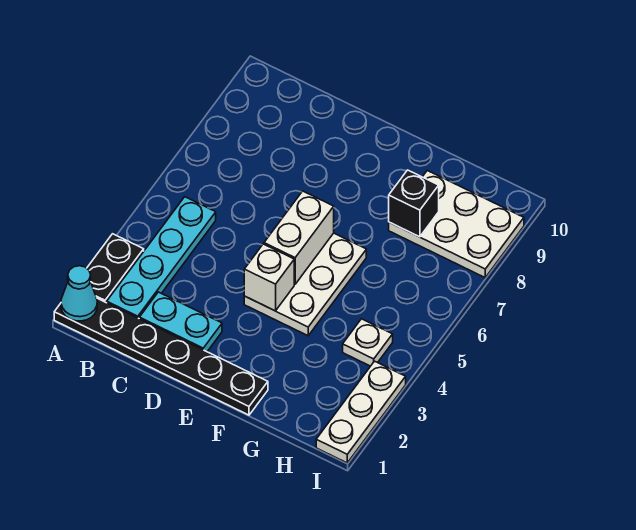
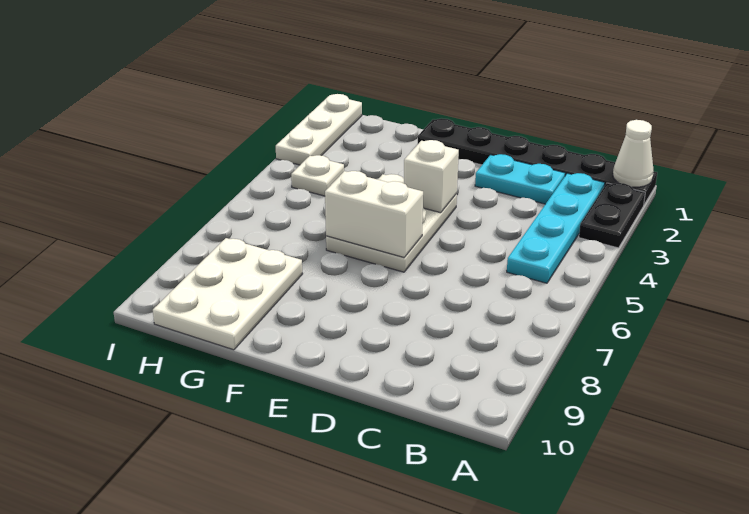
cyan 1x1 cone [61,266,97,321] -> white 1x1 cone [613,120,654,187]
white 1x2 brick [264,191,334,284] -> white 1x2 brick turned to [325,171,423,257]
white 2x3 plate [389,171,524,277] -> white 2x3 plate turned to [153,238,303,350]
black 1x1 brick [389,170,439,237] -> none

